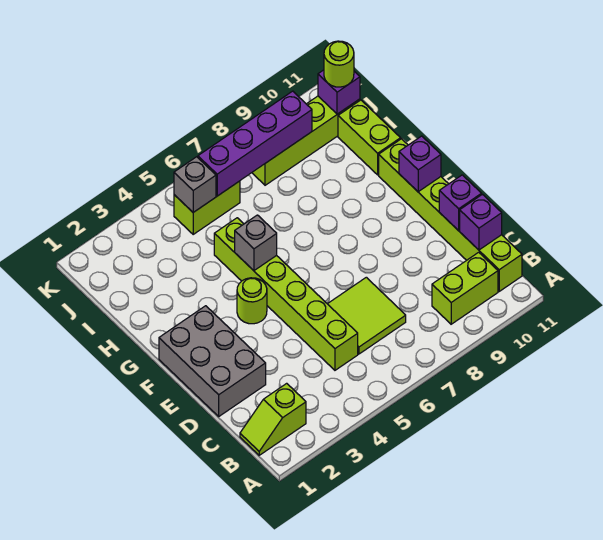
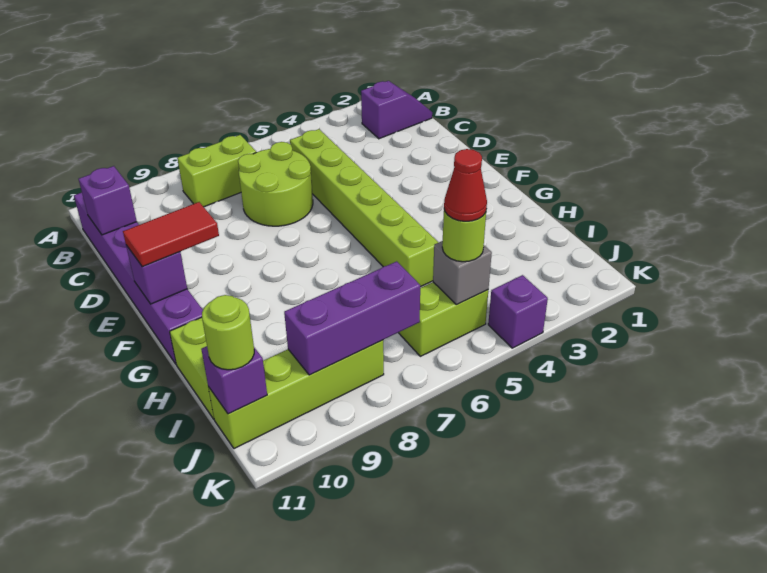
lime 1x2 slope [240,383,306,455] -> purple 1x2 slope [361,81,432,139]
lime 1x2 brick [432,252,498,324] -> lime 1x2 brick moved to [177,135,256,207]
lime 1x6 brick [379,139,522,291] -> purple 1x6 brick [74,193,203,364]
lime 2x2 tile [328,277,406,354] -> lime 2x2 round brick [238,142,313,226]
grey 2x3 brick [159,306,266,416] -> none
purple 1x1 brick [439,175,482,231] -> purple 1x1 brick moved to [488,275,548,348]
lime 1x1 round brick [237,278,267,324] -> lime 1x1 round brick moved to [442,210,486,262]
none -> red 1x2 tile [123,202,219,267]
grey 1x1 brick [235,215,277,270] -> none
none -> red 1x1 cone [444,149,487,221]
purple 1x4 brick [198,91,312,196] -> purple 1x3 brick [284,261,420,375]

